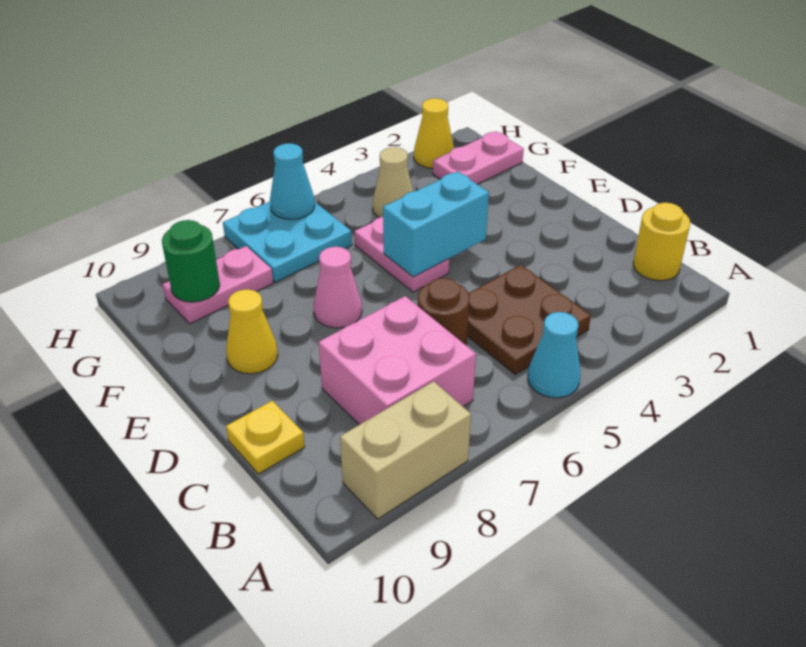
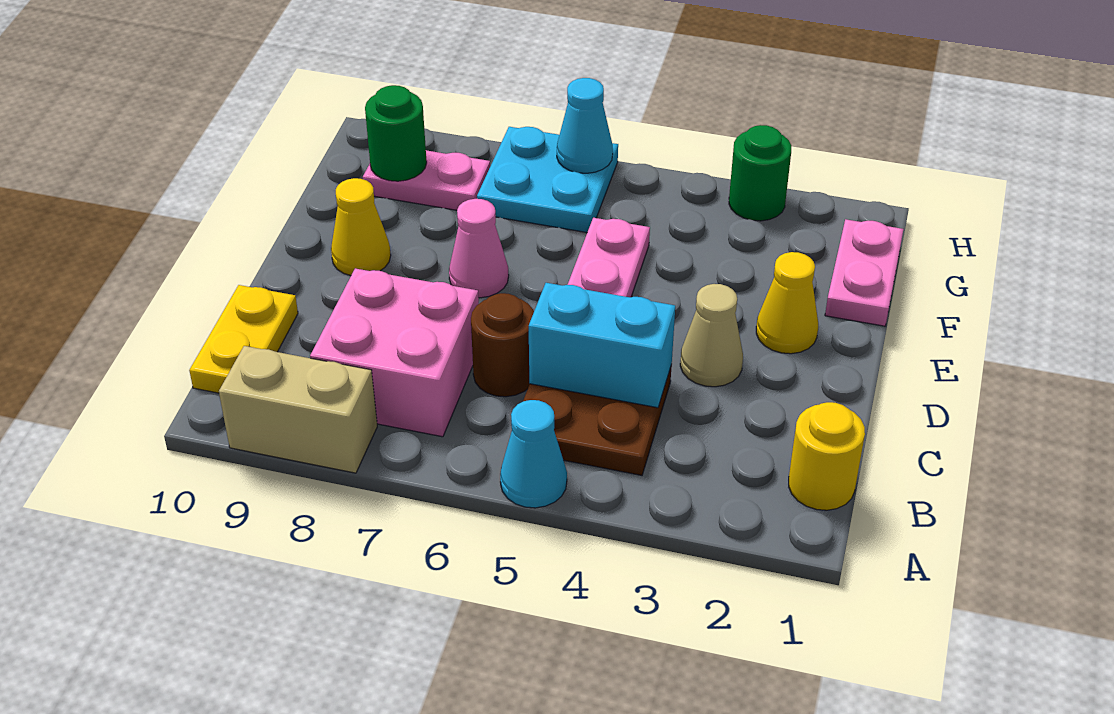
yellow 1x1 plate [226,401,305,474] -> yellow 1x2 plate [189,285,298,393]
cyan 1x2 brick [383,171,489,277] -> cyan 1x2 brick moved to [529,283,675,408]
pink 1x2 plate [433,131,524,184] -> pink 1x2 plate turned to [825,219,903,326]
tan 1x1 cone [372,147,413,218] -> tan 1x1 cone moved to [680,284,743,387]
yellow 1x1 cone [414,98,454,168] -> yellow 1x1 cone moved to [756,252,818,354]
none -> green 1x1 round brick [729,125,791,221]

